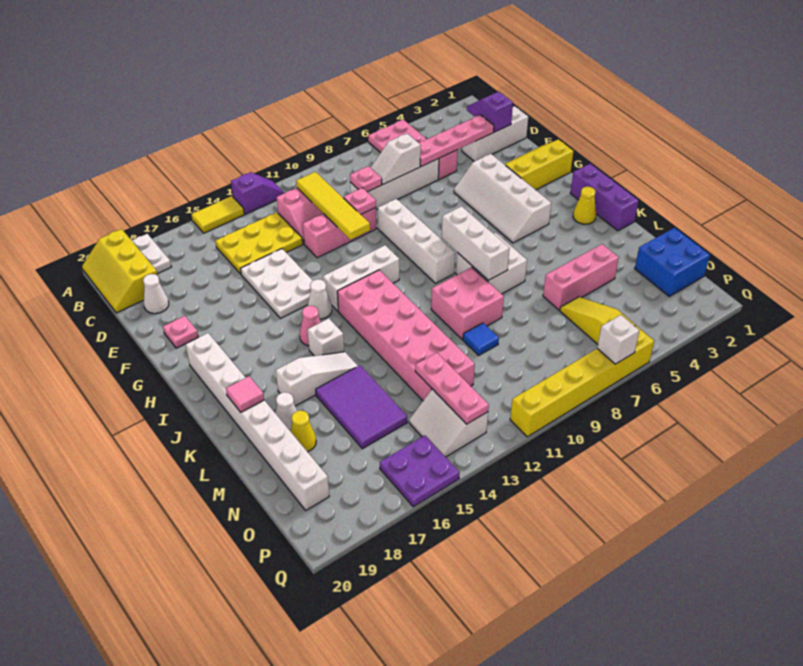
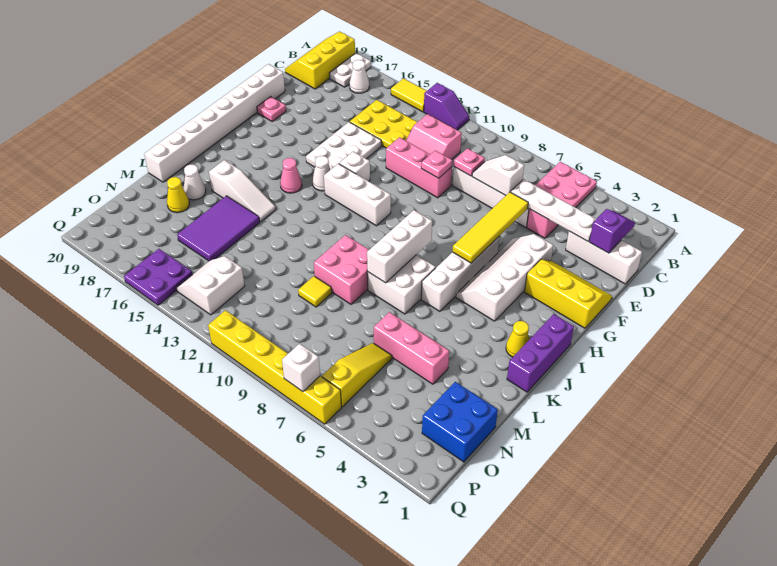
yellow 1x4 tile [296,172,370,240] -> yellow 1x4 tile moved to [453,192,528,263]
pink 1x4 plate [419,115,494,166] -> white 1x4 plate [511,179,596,241]
white 1x1 cone [143,274,169,314] -> white 1x1 cone moved to [349,60,369,93]
white 1x4 brick [378,199,455,283] -> white 1x4 brick moved to [421,236,500,311]
white 1x8 brick [186,333,329,510] -> white 1x8 brick moved to [144,64,285,182]
pink 2x6 brick [337,270,475,401] -> none
white 1x1 brick [308,318,344,356] -> white 1x1 brick moved to [339,151,370,181]
pink 1x1 tile [226,376,264,412] -> none
blue 1x1 tile [463,323,499,355] -> yellow 1x1 tile [298,276,332,307]
pink 1x3 plate [415,353,489,424] -> none

